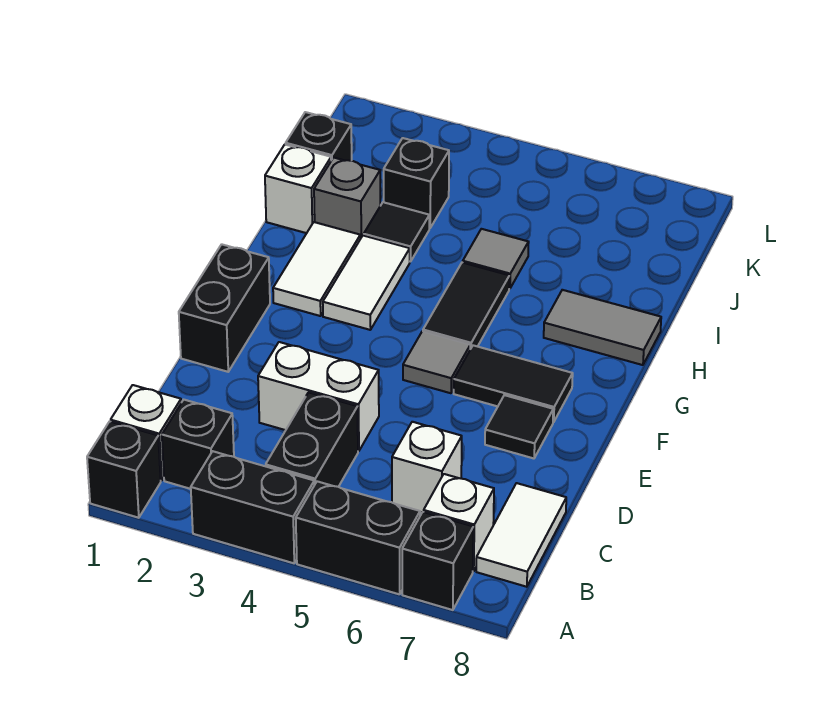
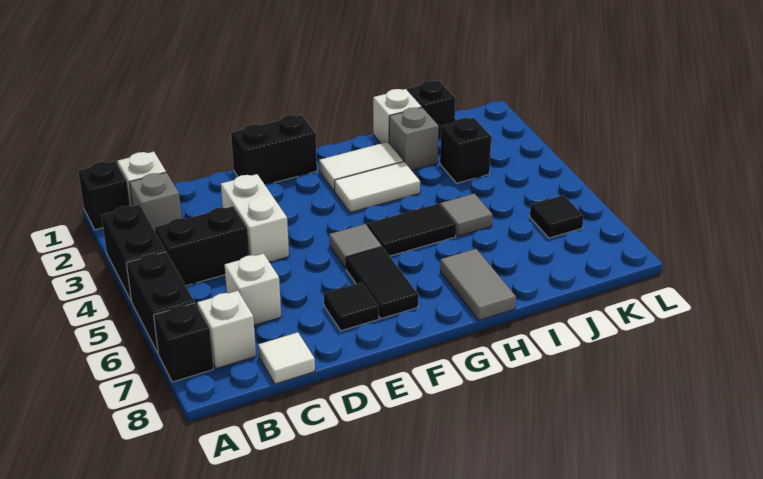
black 1x1 brick [162,400,234,489] -> grey 1x1 brick [129,173,182,231]
white 1x2 tile [476,483,566,587] -> white 1x1 tile [258,332,315,384]
black 1x1 tile [364,202,429,262] -> black 1x1 tile moved to [530,195,584,238]

